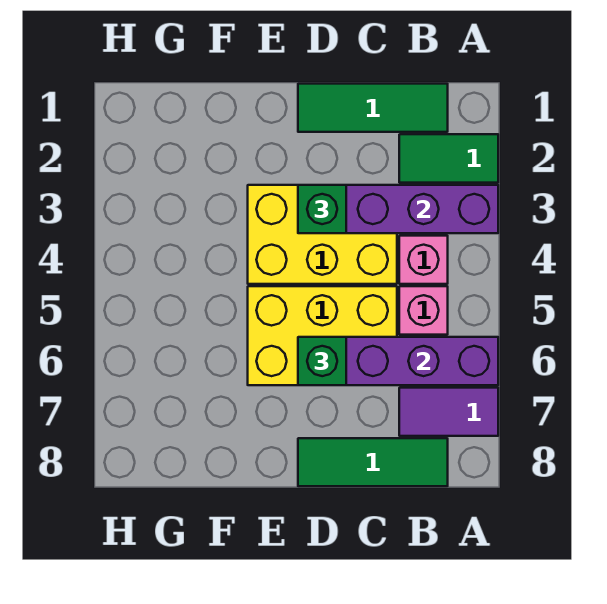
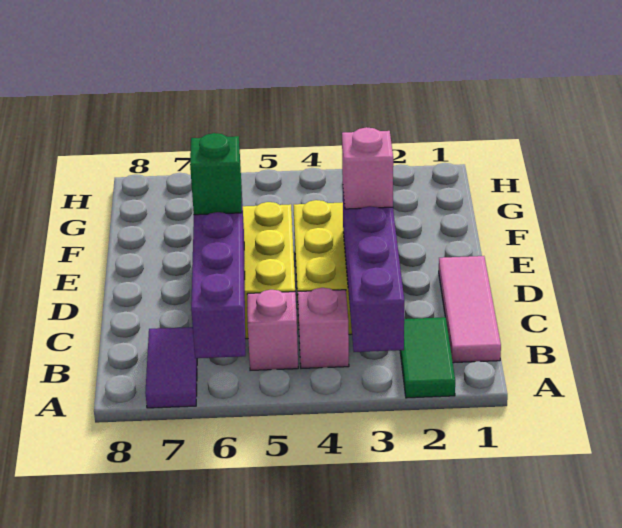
green 1x3 tile [298,84,448,132] -> pink 1x3 tile [439,256,501,363]
green 1x3 tile [298,438,448,486] -> none
green 1x1 brick [298,185,346,233] -> pink 1x1 brick [342,127,393,209]

